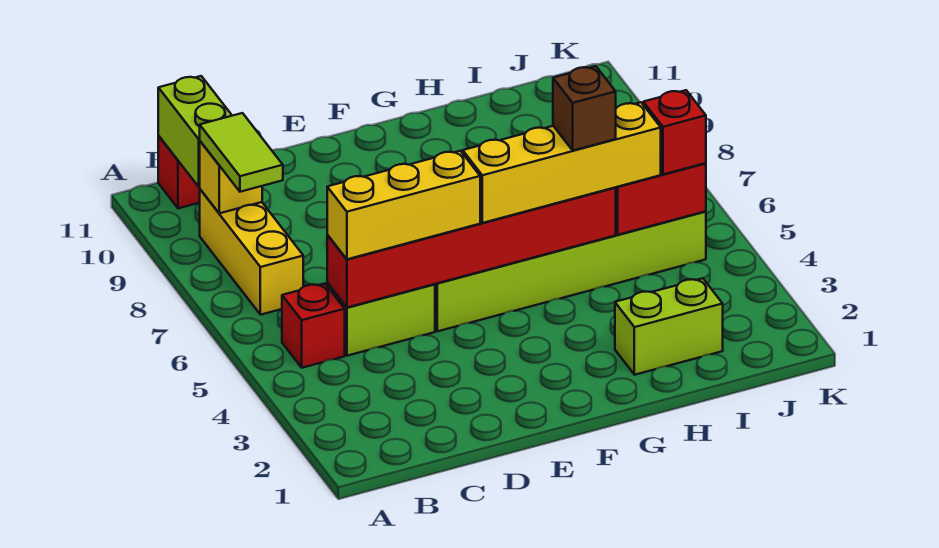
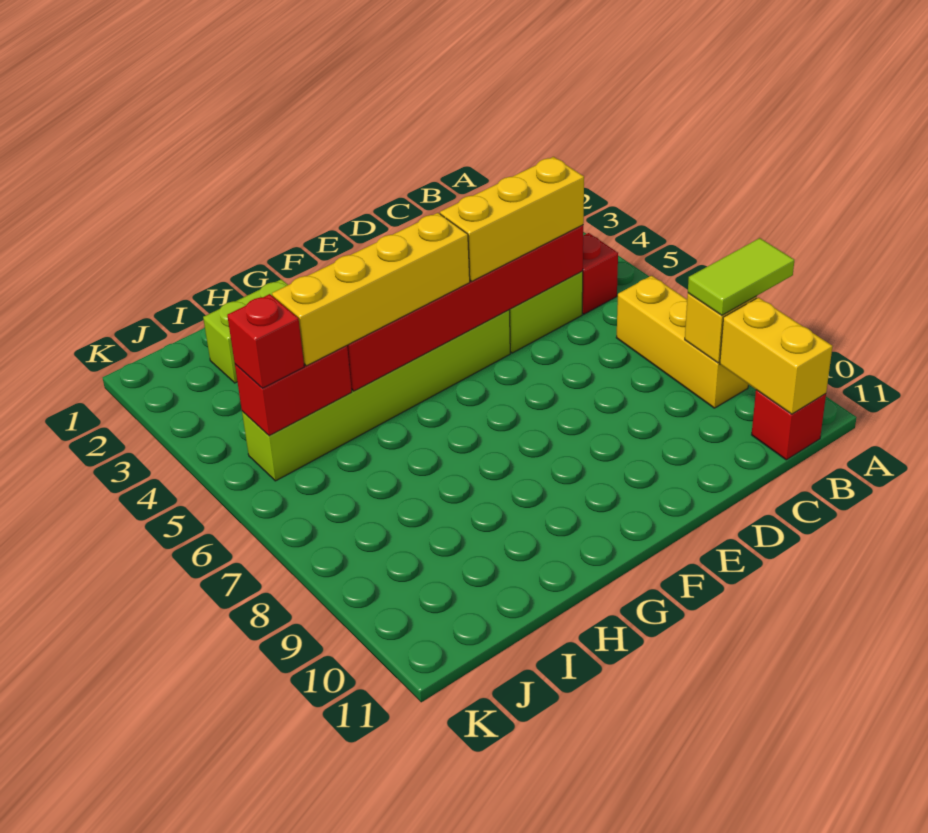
lime 1x2 tile [200,113,283,192] -> lime 1x2 tile turned to [688,238,794,315]
lime 1x2 brick [158,76,232,187] -> yellow 1x2 brick [720,298,832,414]
brown 1x1 brick [553,66,616,150] -> none

